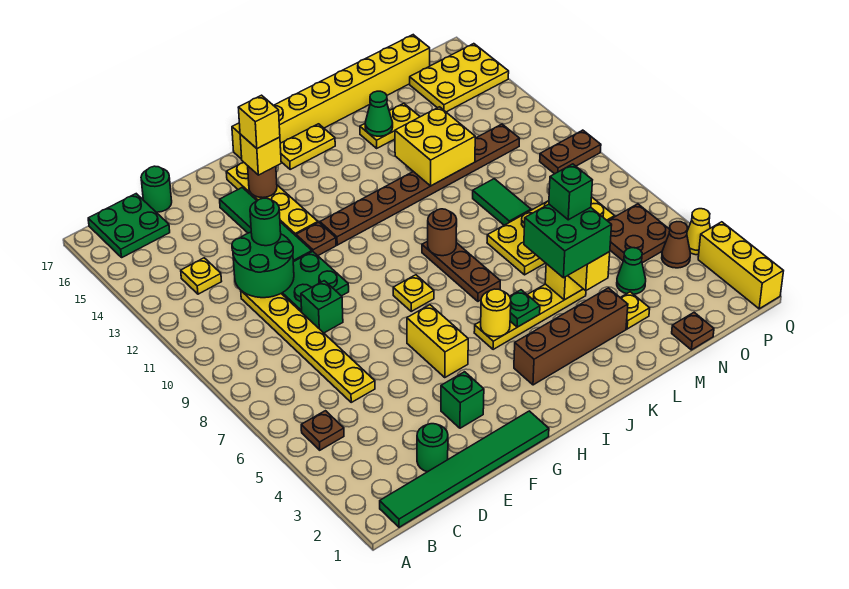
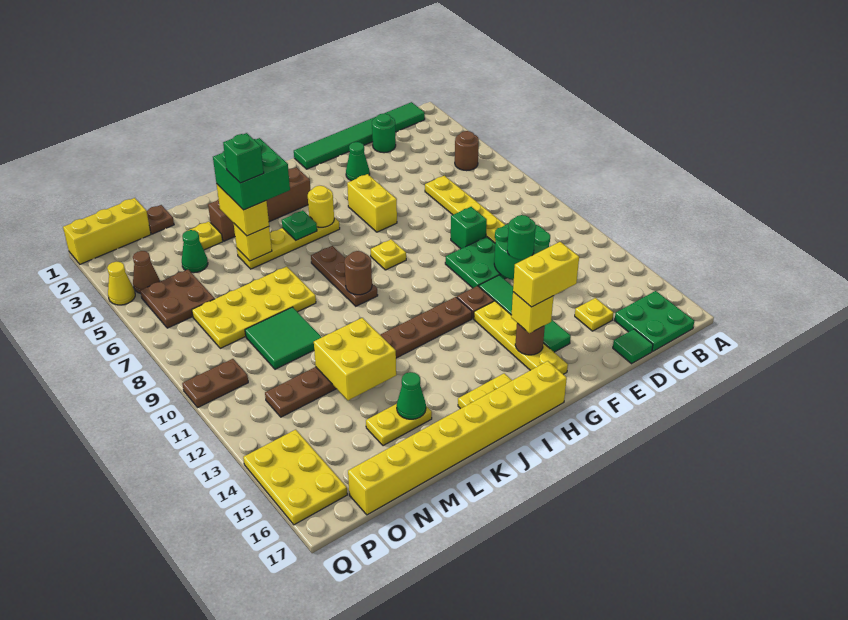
brown 1x1 plate [301,411,344,450] -> brown 1x1 round brick [455,131,479,171]
yellow 1x1 plate [181,258,222,294] -> yellow 1x1 plate moved to [575,298,614,331]
green 1x1 round brick [141,166,172,212] -> green 1x1 tile [613,329,653,364]
green 1x1 brick [441,372,484,428] -> green 1x1 cone [346,142,370,181]
yellow 1x1 brick [238,95,280,148] -> yellow 1x2 brick [513,242,579,307]
green 1x2 tile [473,179,531,225] -> green 2x2 tile [245,307,322,369]
yellow 2x3 plate [410,44,509,112] -> yellow 2x3 plate turned to [243,430,347,525]
yellow 1x3 brick [698,222,783,309] -> yellow 1x3 brick turned to [63,198,151,264]

